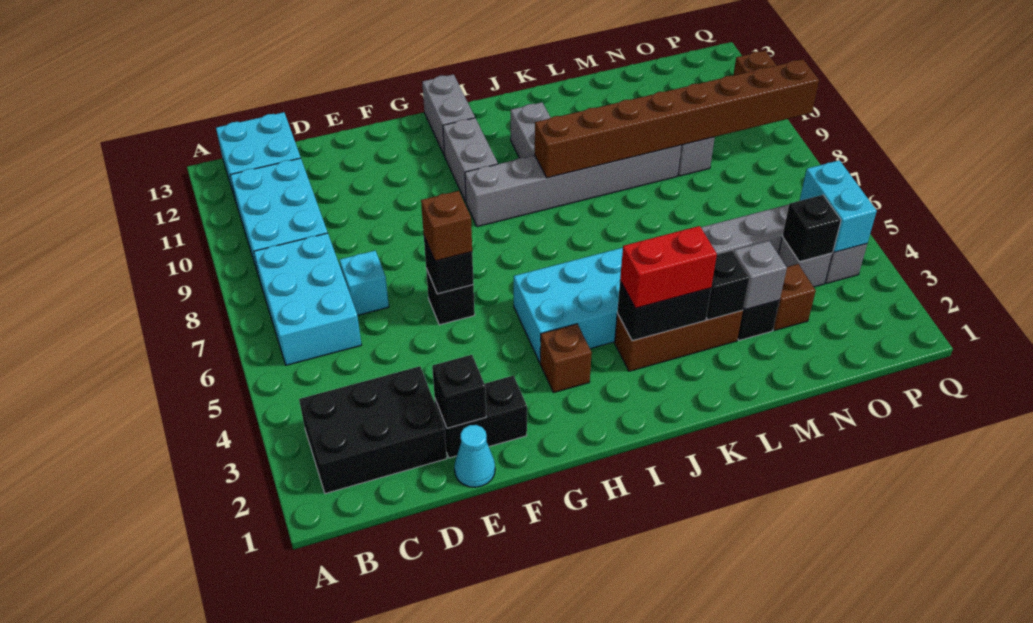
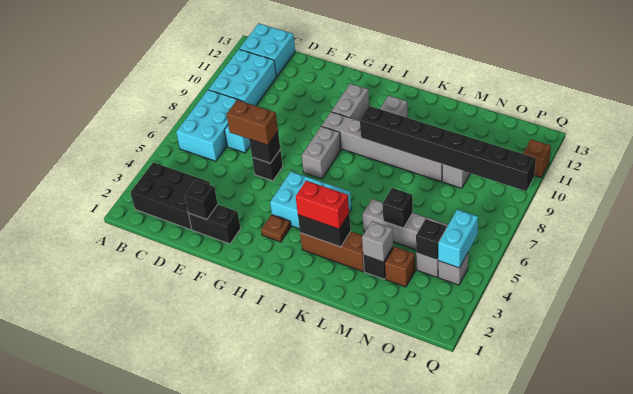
cyan 1x1 cone [454,425,495,487] -> none
brown 1x1 brick [421,191,472,261] -> brown 1x2 brick [227,100,278,145]
brown 1x1 brick [540,324,592,393] -> brown 1x1 plate [261,215,291,242]
grey 1x2 brick [422,74,475,154] -> grey 1x2 brick moved to [302,126,341,179]
brown 1x8 brick [535,59,819,178] -> black 1x8 brick [360,106,536,191]
black 1x1 brick [706,251,749,320] -> black 1x1 brick moved to [382,188,413,228]

